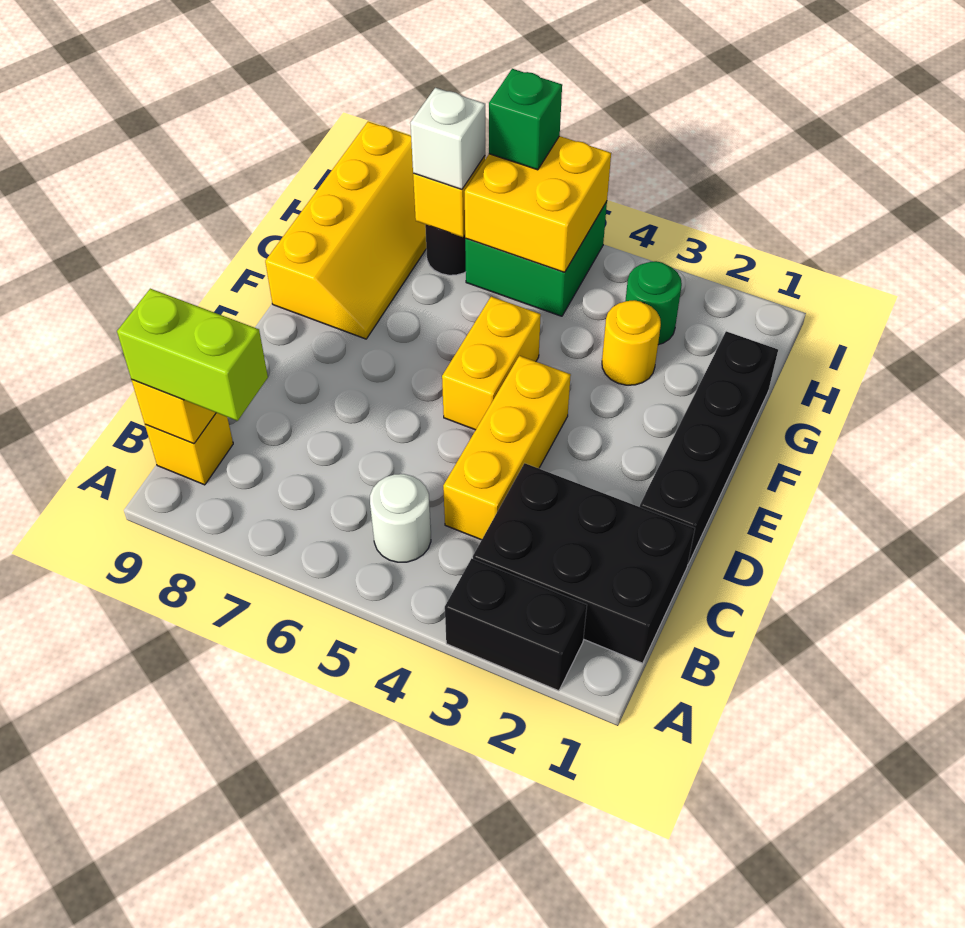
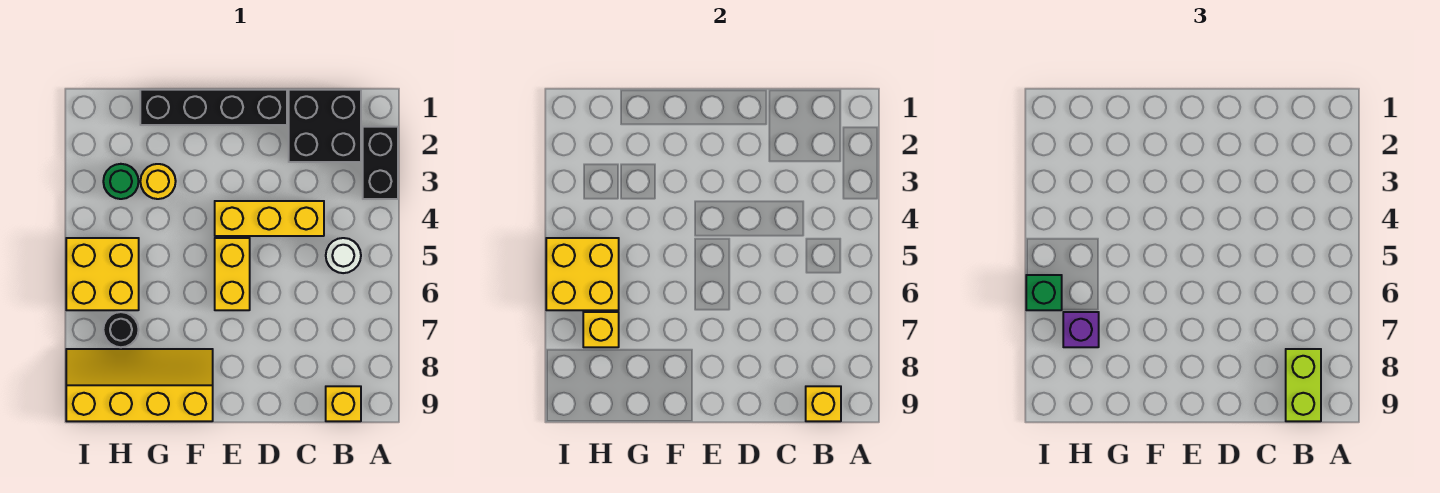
black 2x3 brick [473,463,695,663] -> black 2x2 brick [289,90,361,162]
yellow 1x2 brick [442,297,541,430] -> yellow 1x2 brick turned to [215,238,250,310]
green 2x2 brick [465,202,607,316] -> yellow 2x2 brick [66,238,139,310]
white 1x1 brick [410,88,485,189] -> purple 1x1 brick [1063,312,1099,347]

